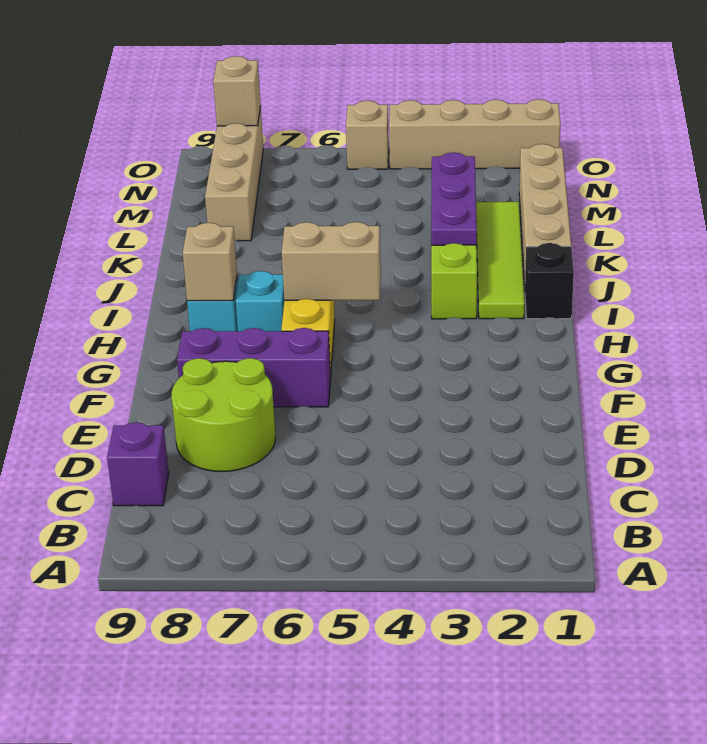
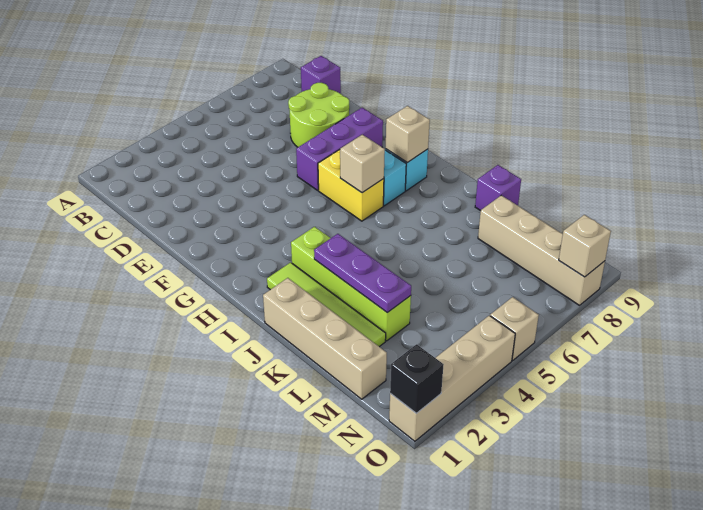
tan 1x2 brick [282,222,381,300] -> tan 1x1 brick [340,135,385,193]
black 1x1 brick [525,243,574,319] -> black 1x1 brick moved to [390,344,444,414]
none -> purple 1x1 brick [475,165,521,211]

